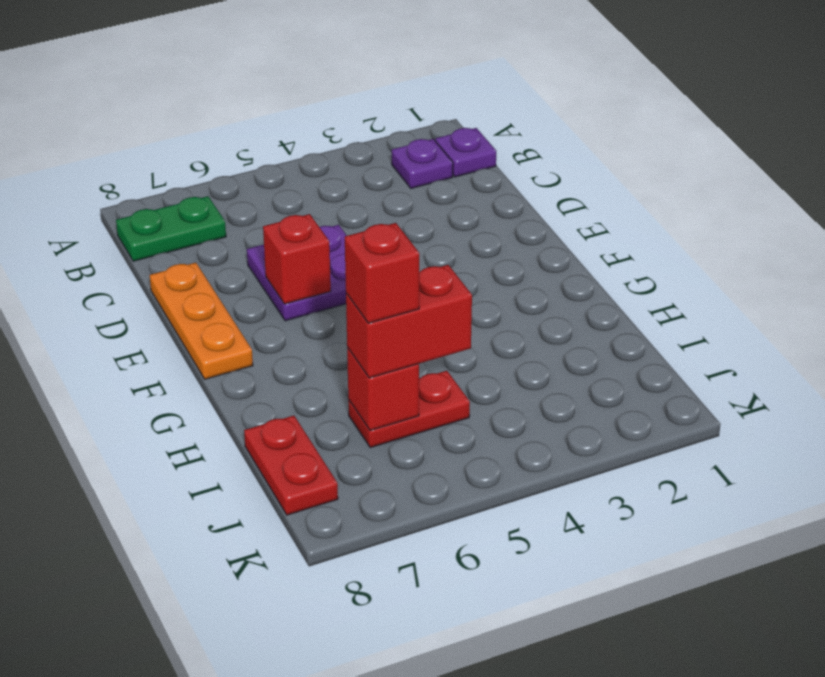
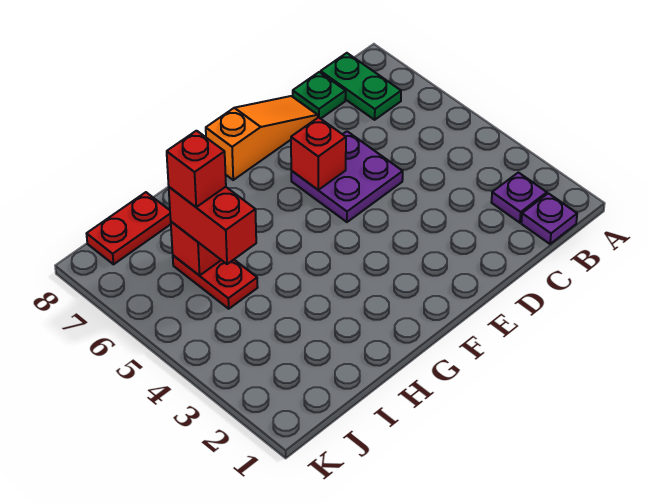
none -> green 1x1 plate [293,72,346,119]
orange 1x3 plate [150,263,253,379] -> orange 1x3 slope [206,96,318,180]

